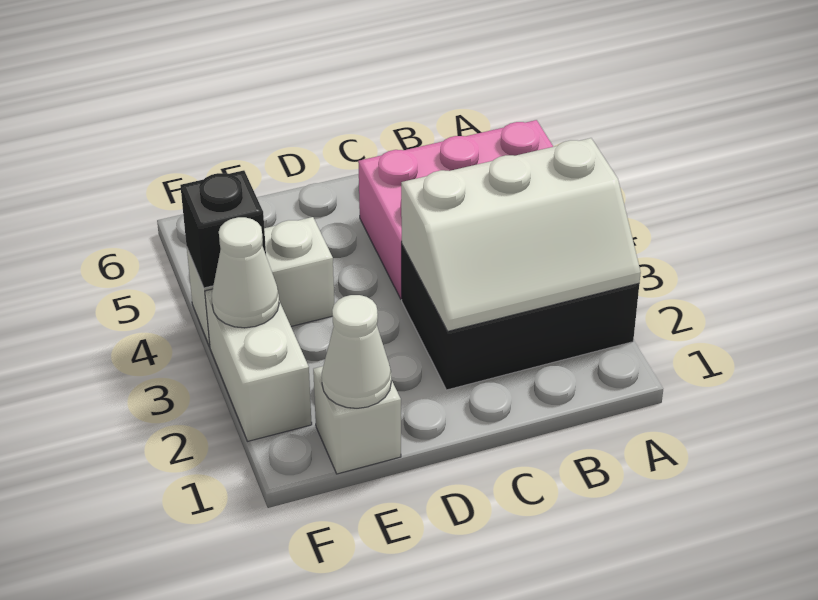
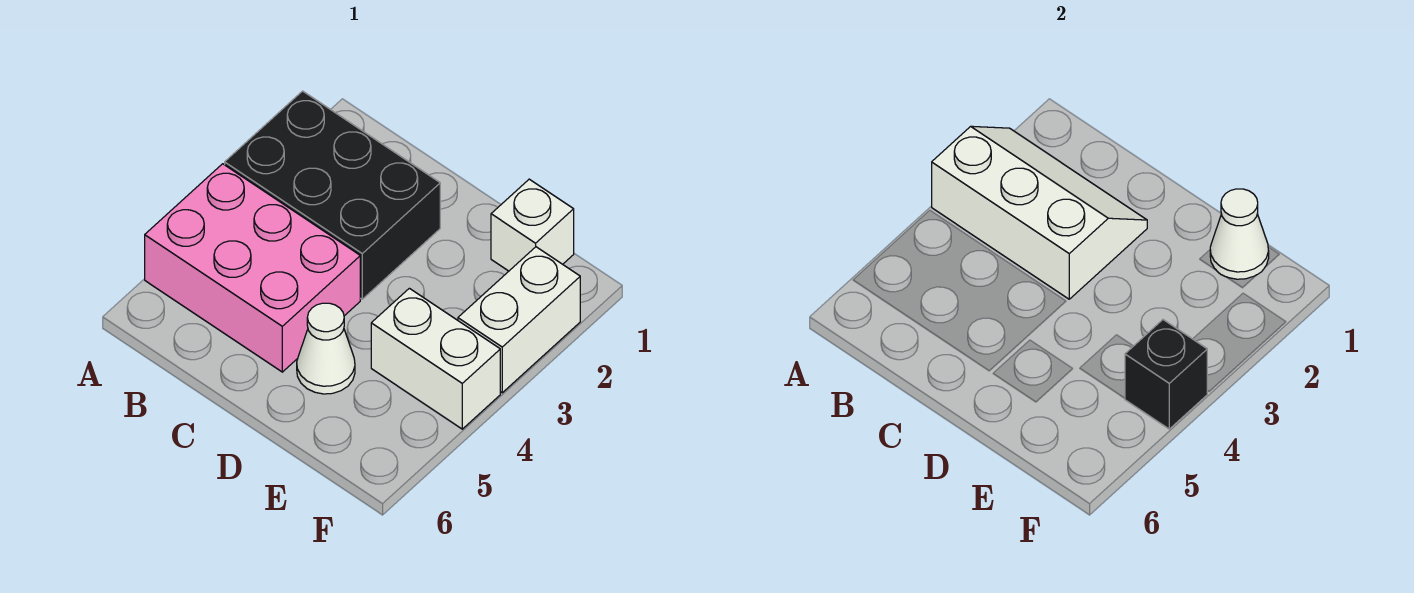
white 1x1 cone [212,217,279,328] -> white 1x1 cone moved to [297,303,355,394]

